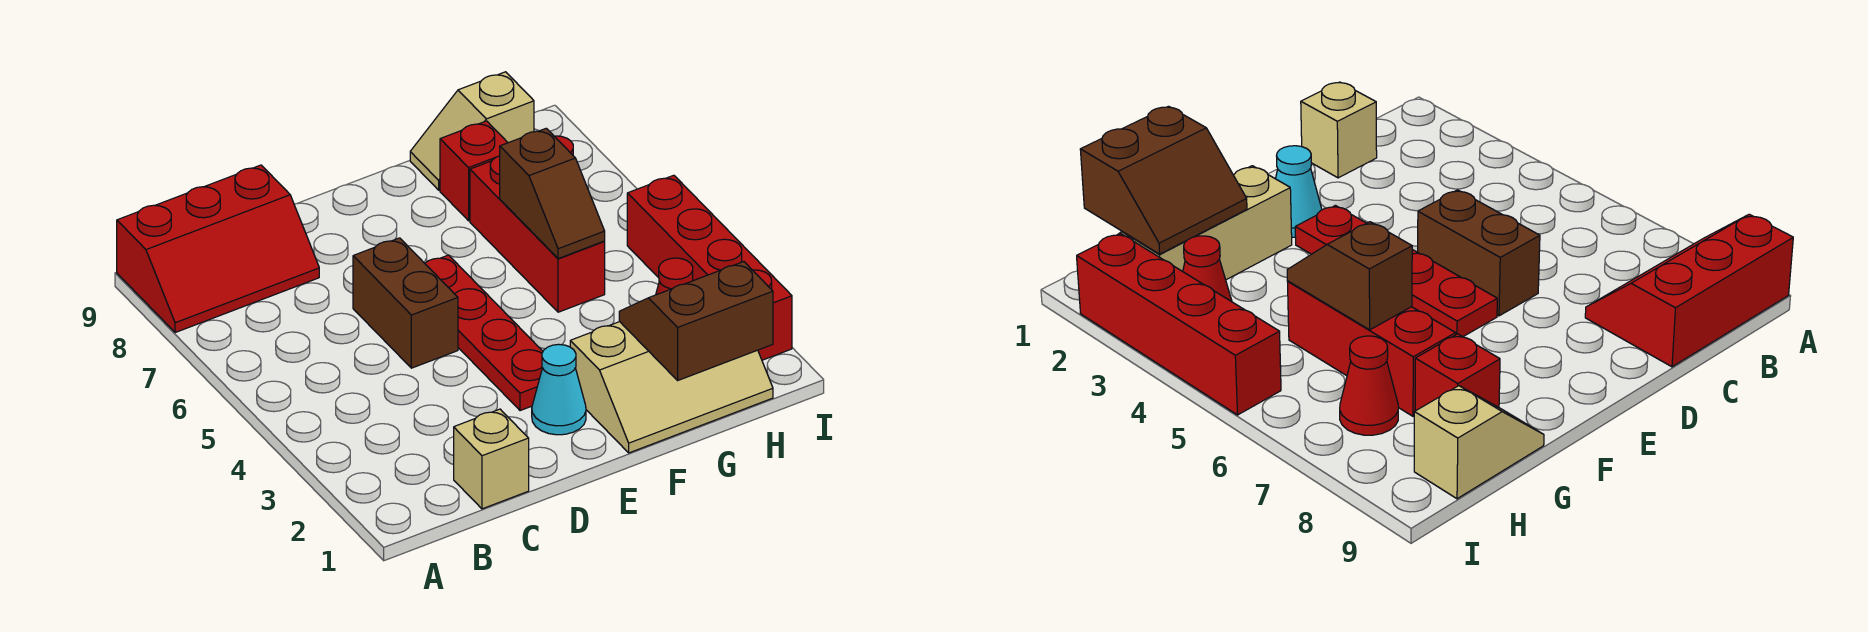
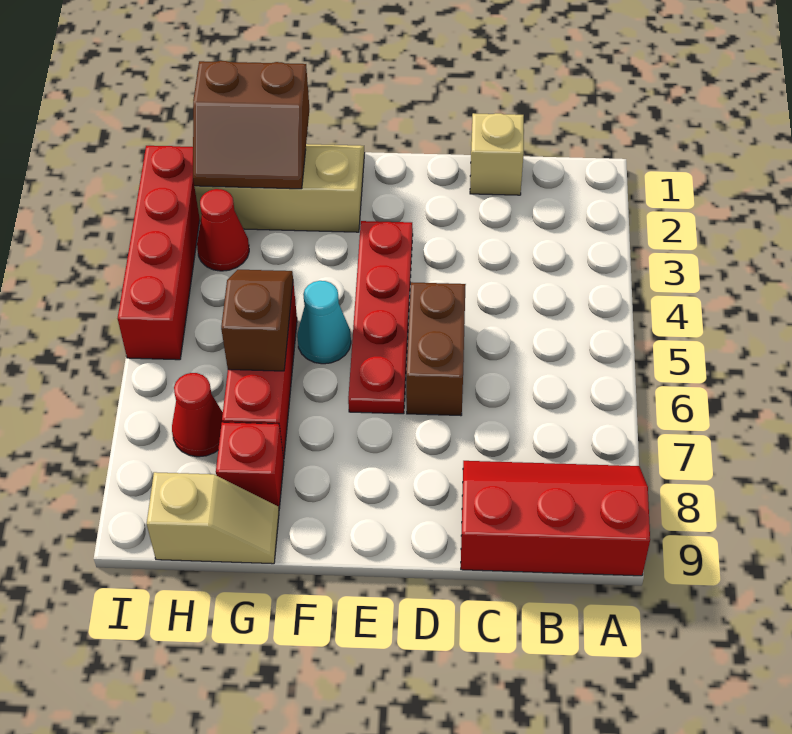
cyan 1x1 cone [532,344,586,435] -> cyan 1x1 cone moved to [297,281,351,364]

